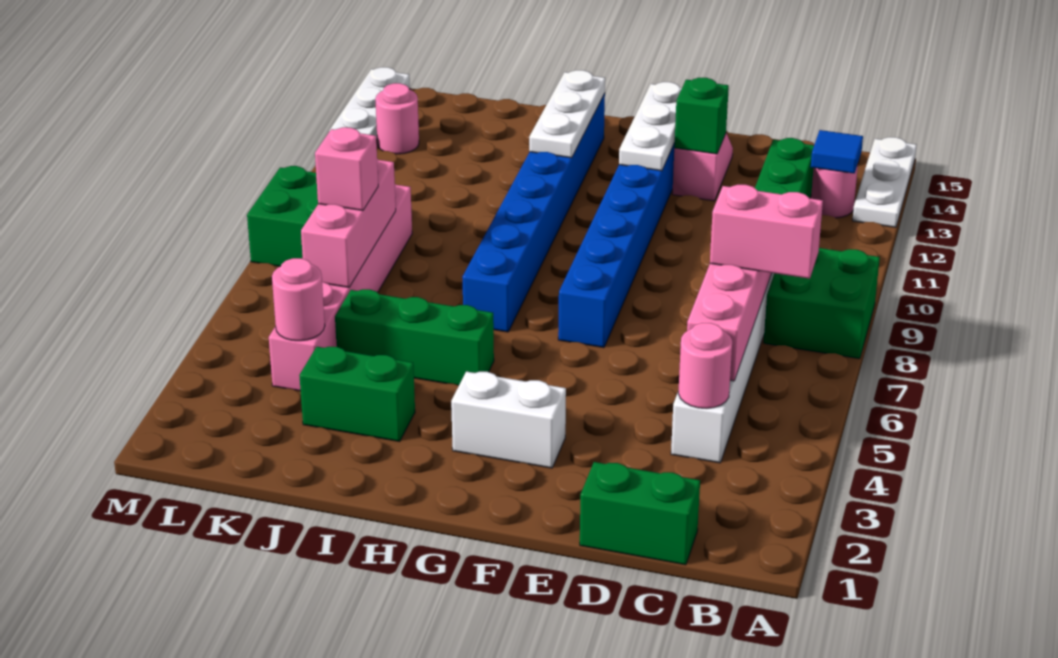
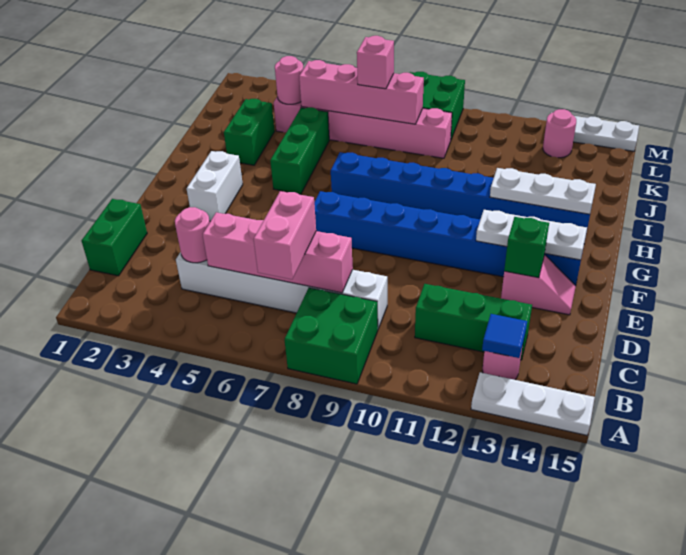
pink 1x3 brick [301,159,396,287] -> pink 1x4 brick [299,60,424,124]

